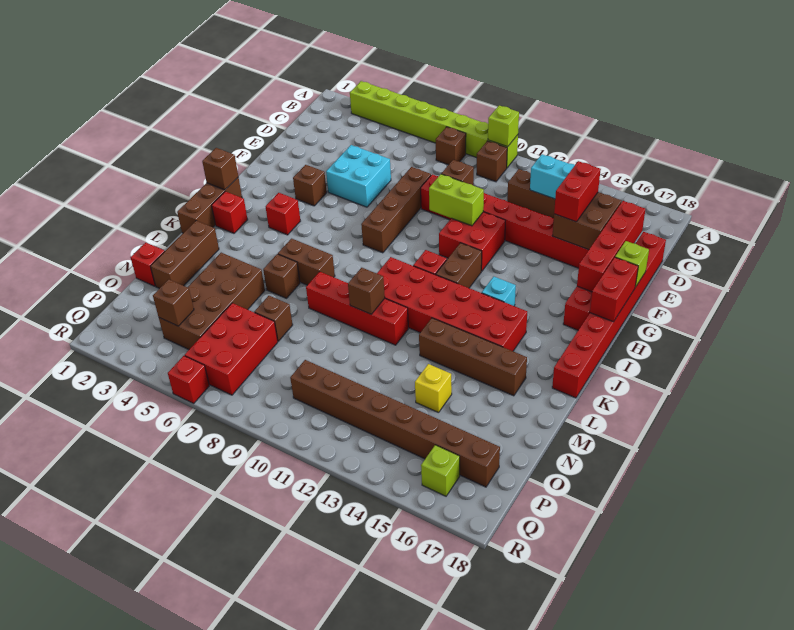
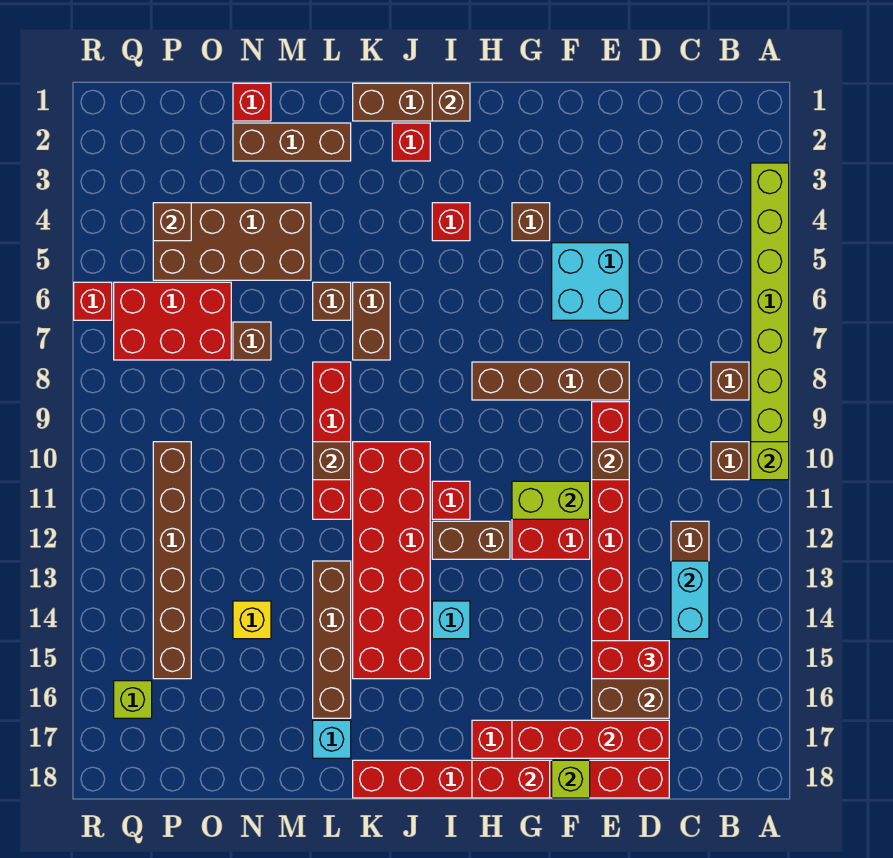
lime 1x2 brick [429,174,484,226] -> lime 1x2 brick turned to [512,481,590,519]
none -> cyan 1x1 brick [313,720,351,758]
brown 1x8 brick [290,360,500,487] -> brown 1x6 brick [153,442,191,679]

